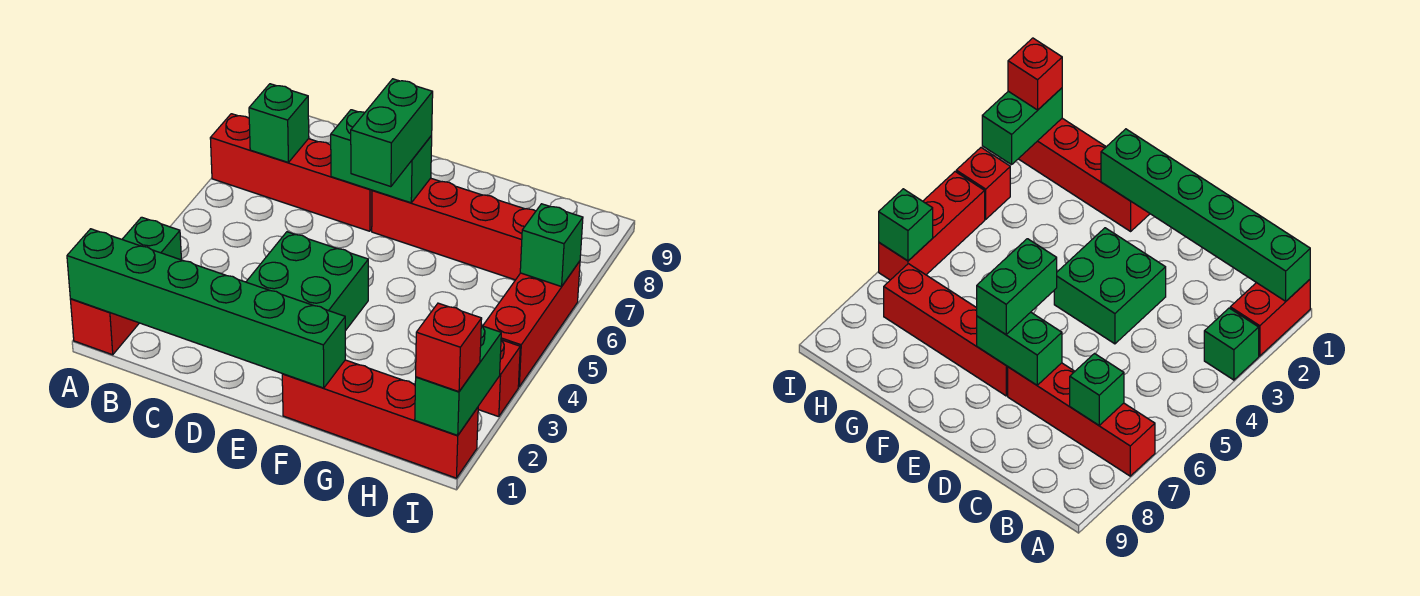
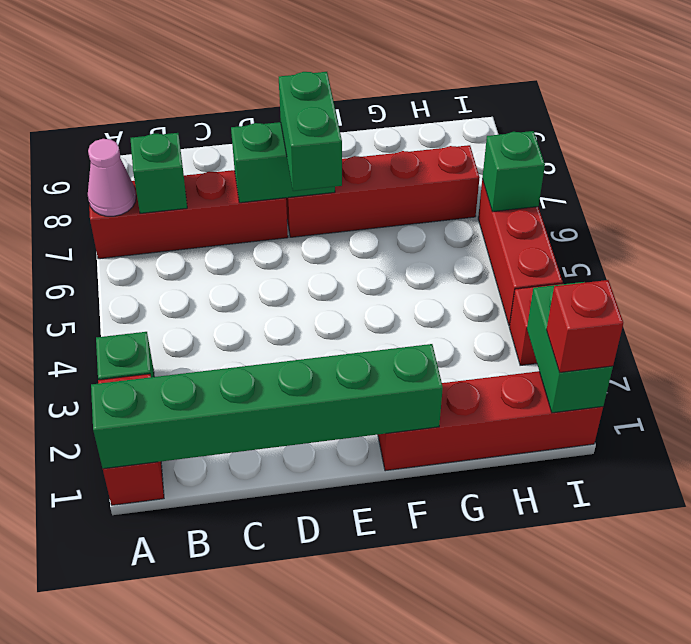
none -> pink 1x1 cone [88,139,136,216]
green 2x2 brick [246,232,368,331] -> none

